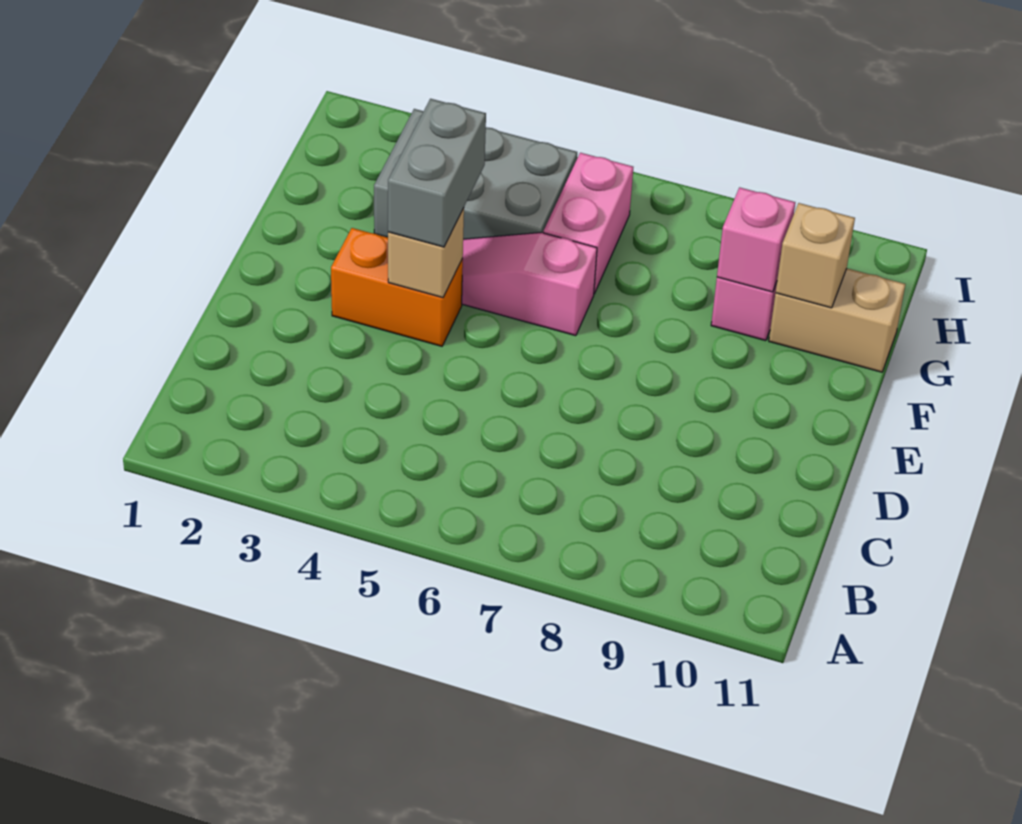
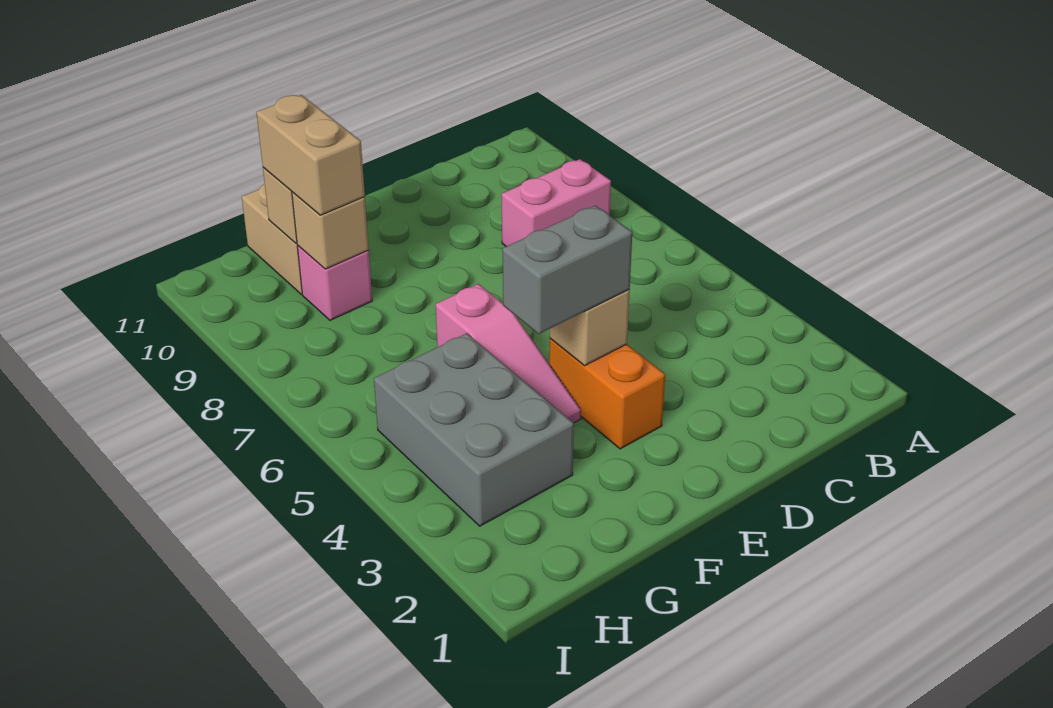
pink 1x2 brick [543,153,633,294] -> pink 1x2 brick moved to [502,159,611,246]
pink 1x1 brick [717,187,795,292] -> tan 1x1 brick [292,192,369,269]
none -> tan 1x2 brick [256,95,365,215]

